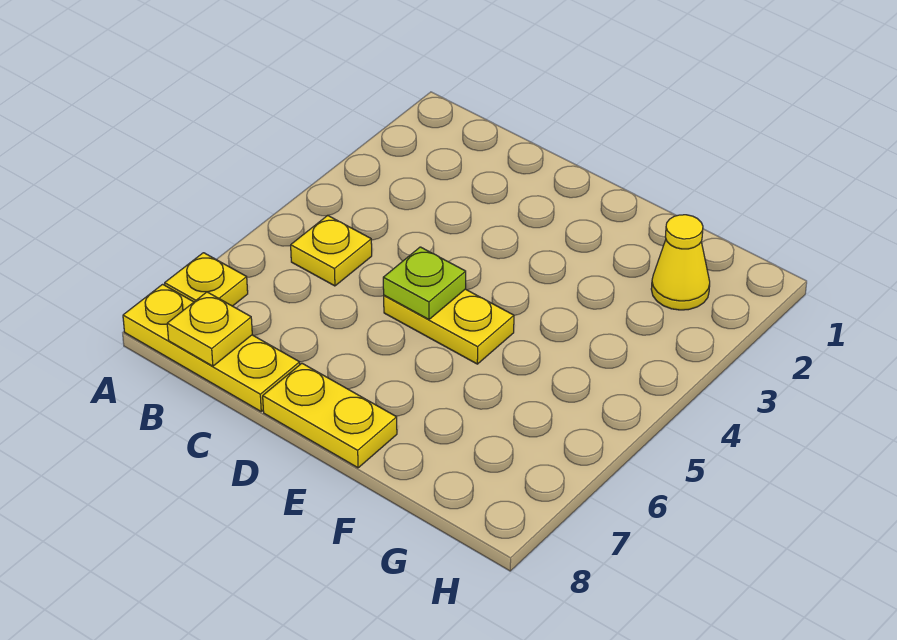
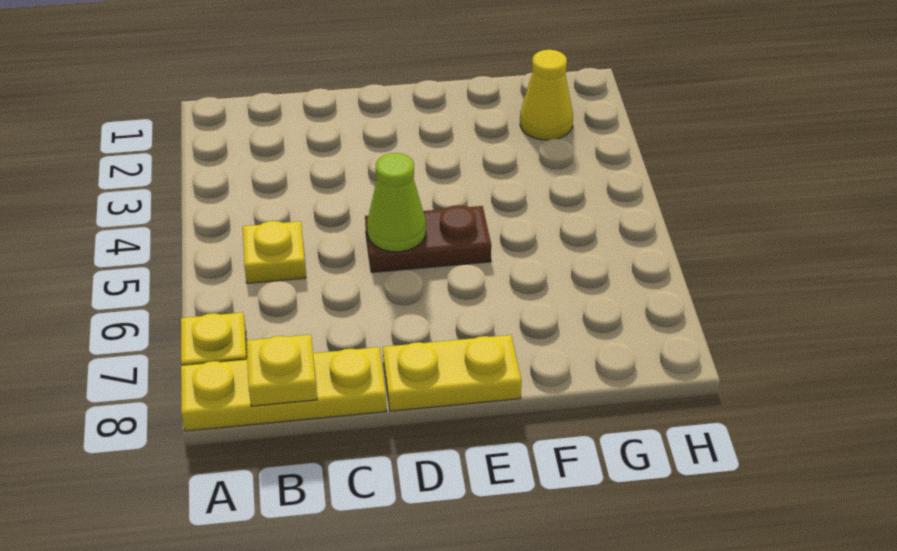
yellow 1x2 plate [384,289,514,364] -> brown 1x2 plate [365,205,491,273]
lime 1x1 plate [383,247,466,319] -> lime 1x1 cone [367,153,426,252]

